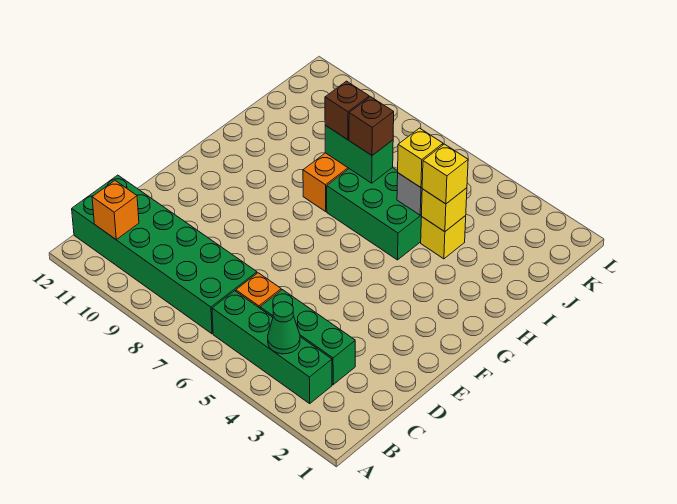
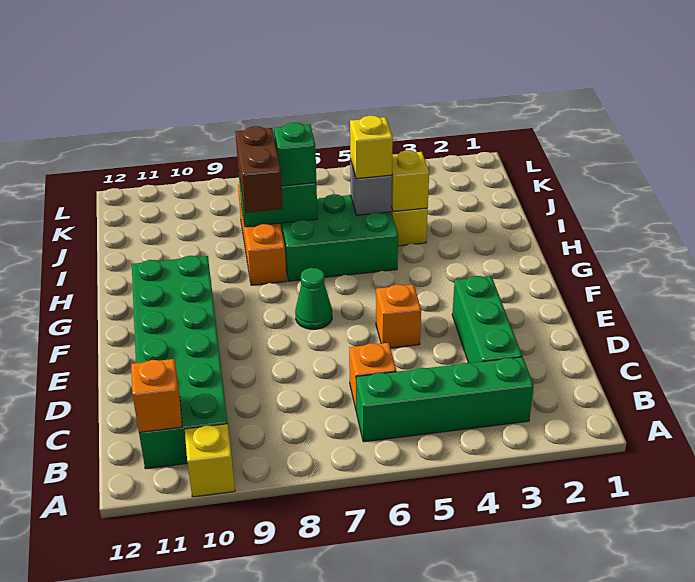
green 1x1 cone [268,302,300,354] -> green 1x1 cone moved to [295,268,332,329]
green 2x6 brick [72,175,257,334] -> green 2x6 brick turned to [132,256,228,469]
green 1x3 brick [260,290,355,385] -> green 1x3 brick turned to [452,276,522,363]
none -> orange 1x1 brick [376,284,421,348]
yellow 1x1 brick [422,144,468,204] -> yellow 1x1 brick moved to [185,424,235,497]
brown 1x1 brick [349,97,394,155] -> green 1x1 brick [274,123,316,186]
brown 1x1 brick [325,81,369,140] -> brown 1x2 brick [236,126,283,213]

